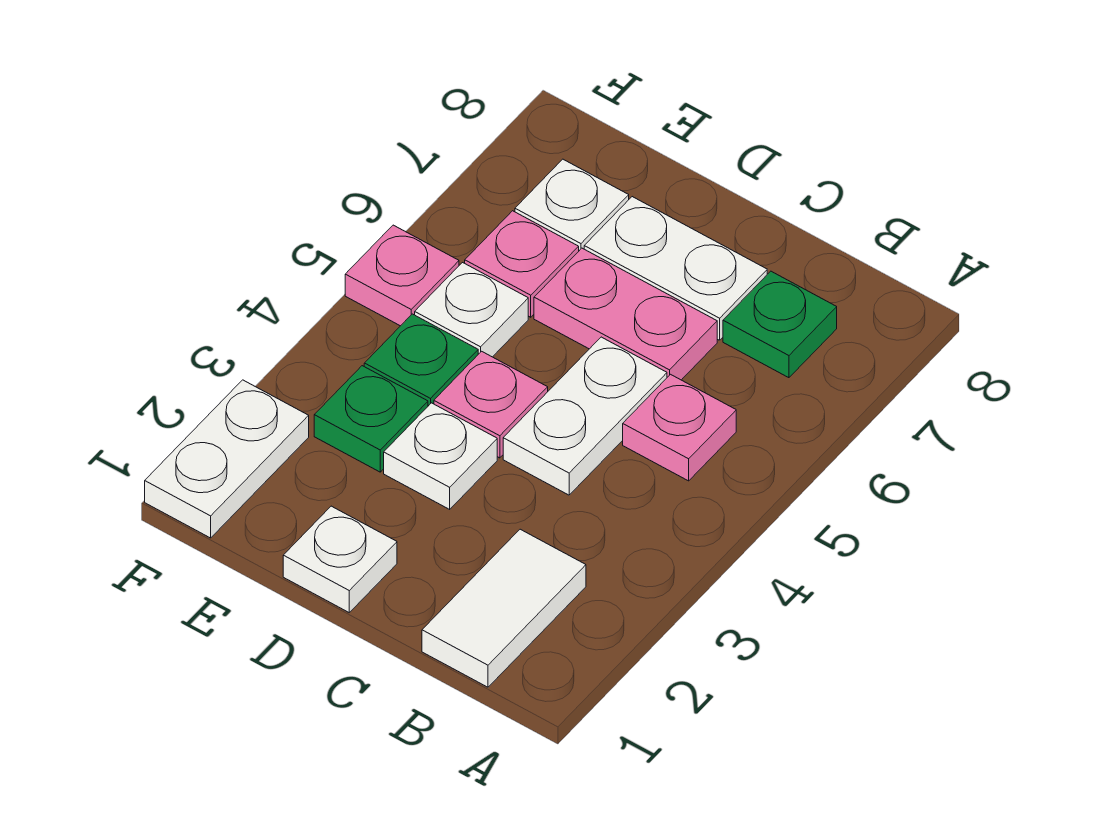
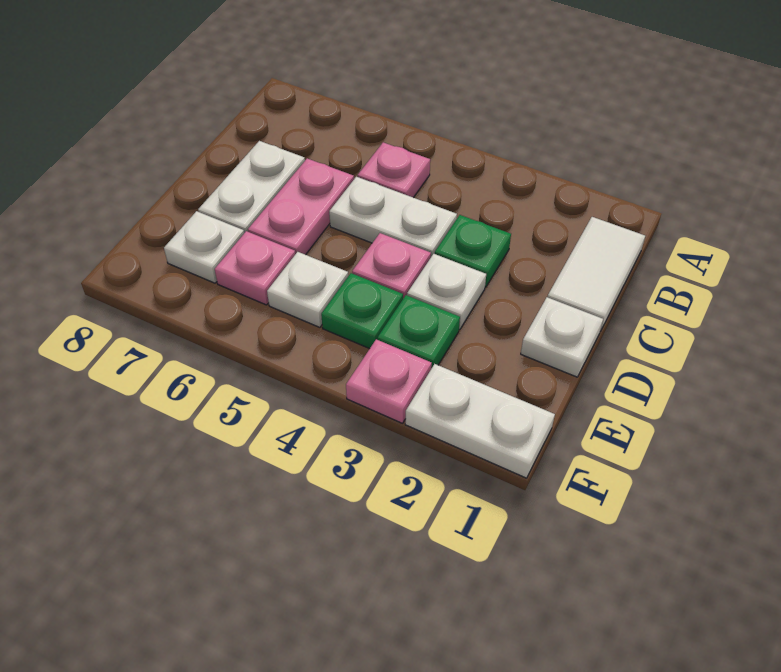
white 1x2 tile [422,529,586,687] -> white 1x2 tile turned to [548,217,645,331]
green 1x1 plate [723,271,837,378] -> green 1x1 plate moved to [435,215,511,287]
pink 1x1 plate [345,225,459,326] -> pink 1x1 plate moved to [346,339,432,423]

